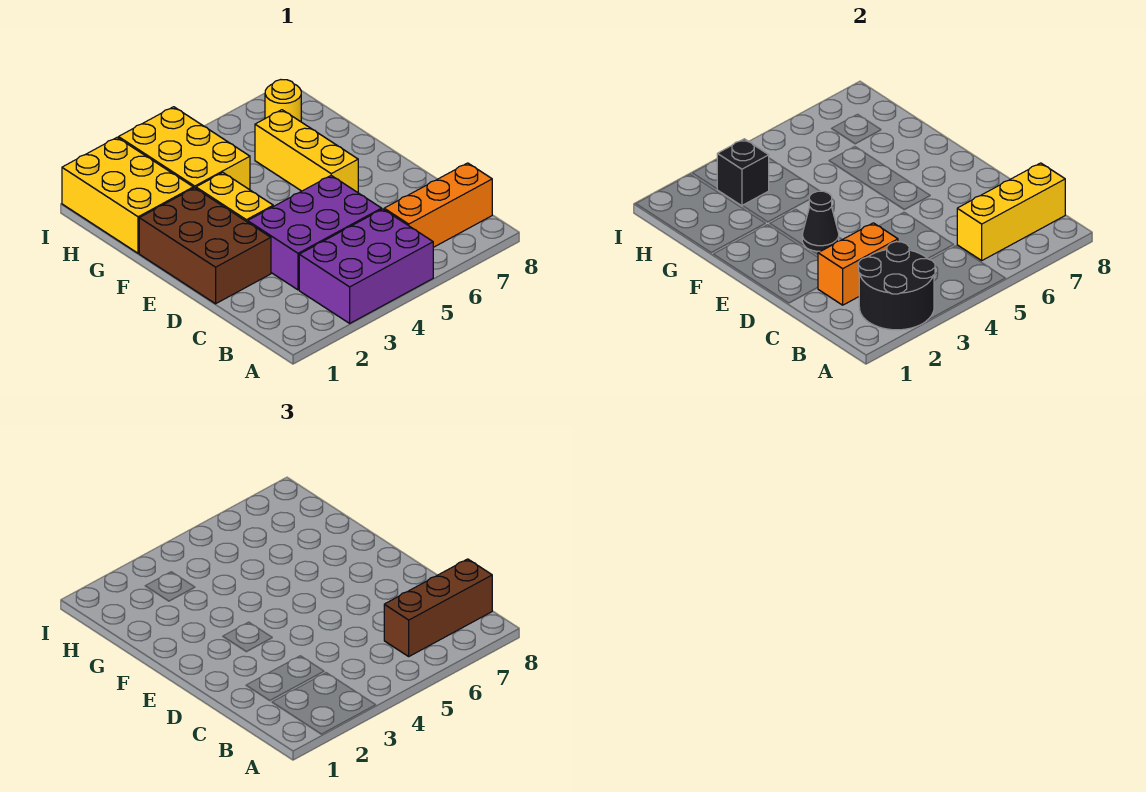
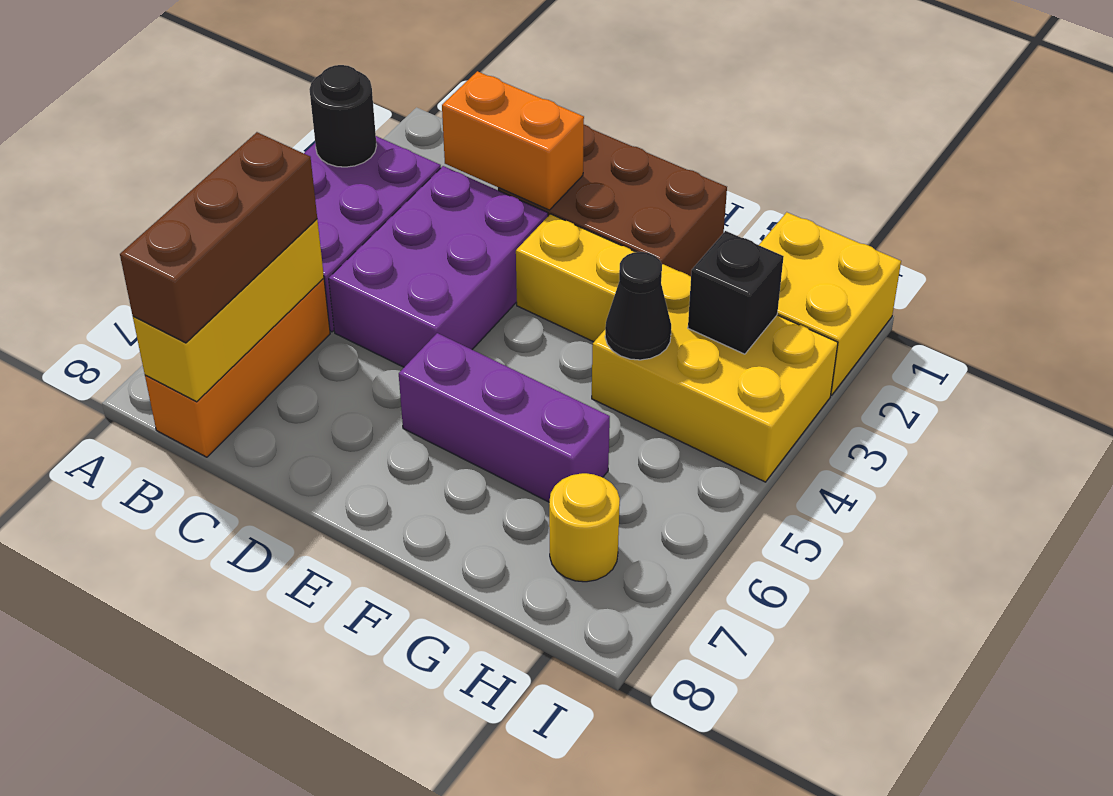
black 2x2 round brick [859,242,935,330] -> black 1x1 round brick [309,65,377,167]
orange 1x2 brick [818,223,898,305] -> orange 1x2 brick turned to [442,71,584,210]
black 1x1 cone [802,191,839,252] -> black 1x1 cone moved to [605,252,671,360]
yellow 1x3 brick [255,110,358,192] -> purple 1x3 brick [399,333,610,502]
yellow 2x3 brick [62,138,193,253] -> yellow 2x2 brick [759,212,901,395]

